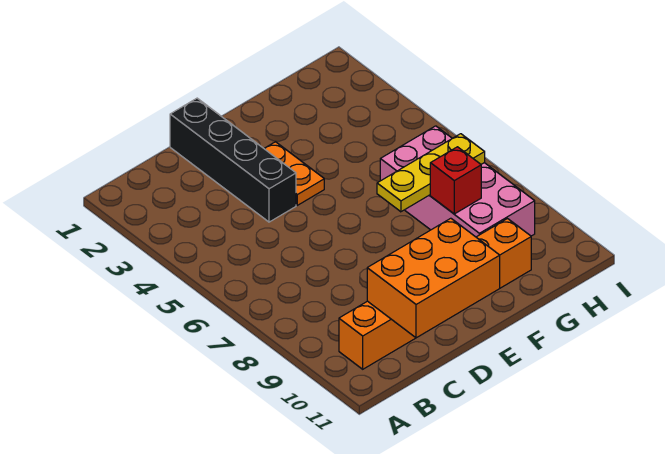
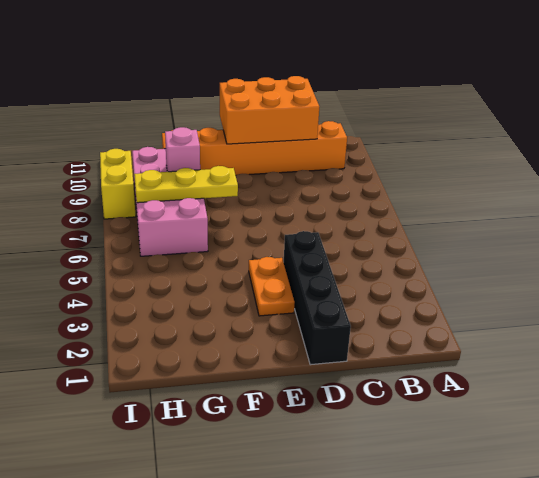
red 1x1 brick [430,147,481,214] -> pink 1x1 brick [165,127,200,172]
none -> yellow 1x2 brick [100,149,136,219]

